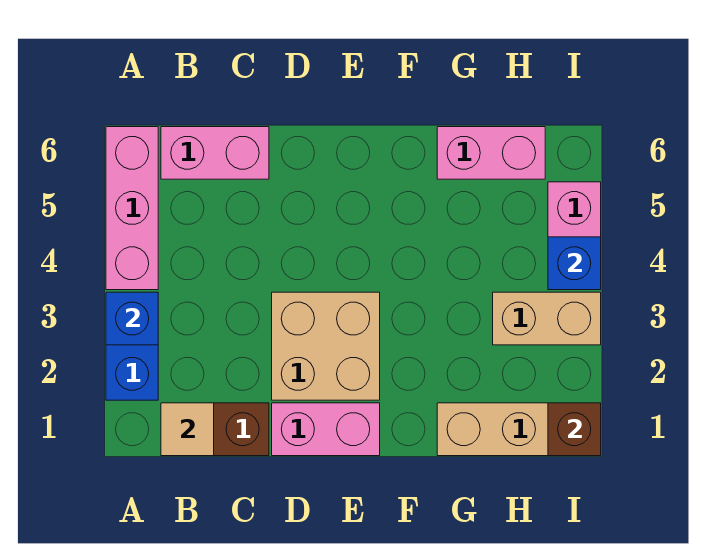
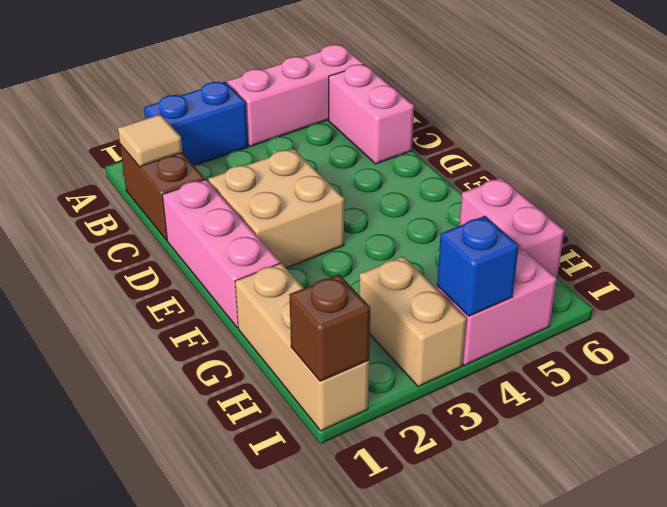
blue 1x1 brick [106,292,158,345] -> none
pink 1x2 brick [272,403,380,456] -> pink 1x3 brick [162,179,280,328]

